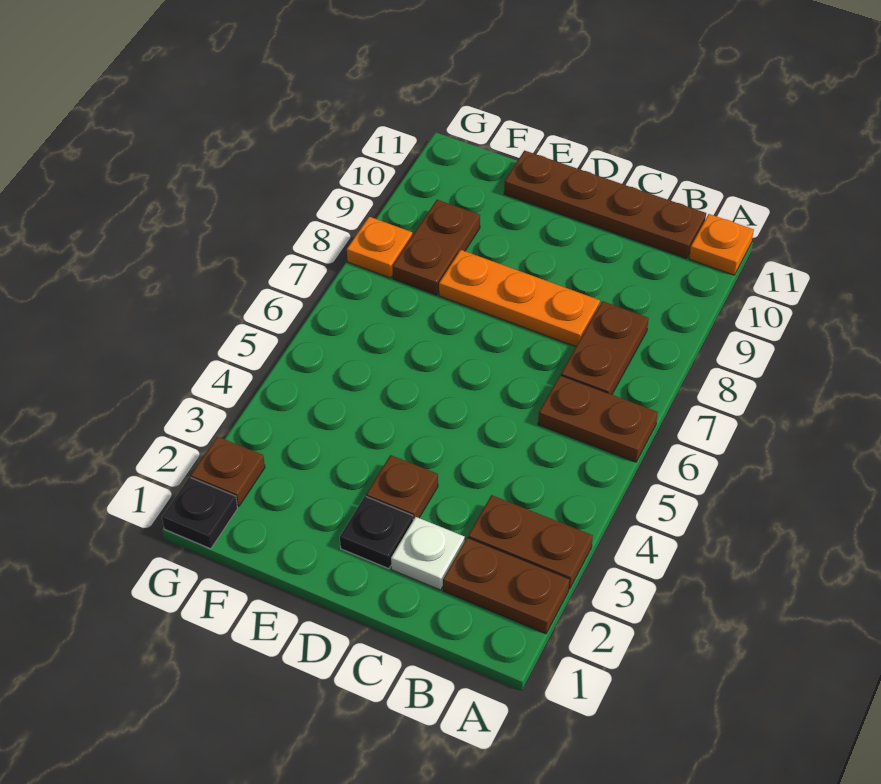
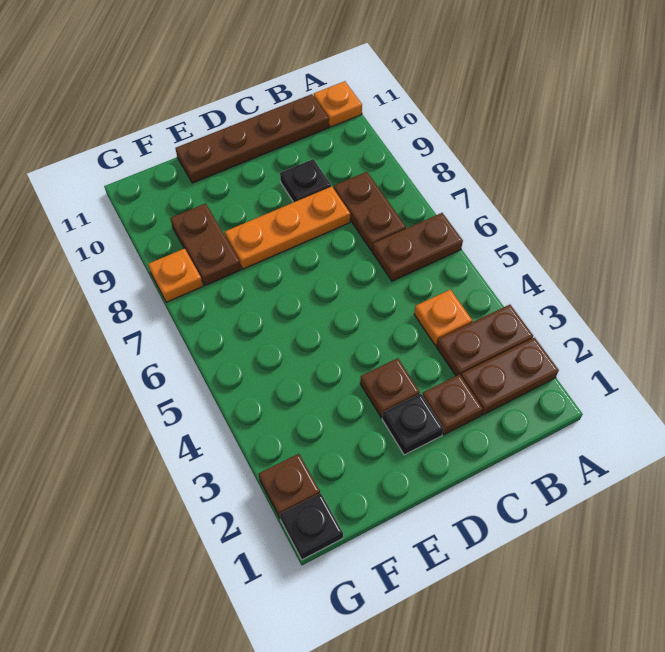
none -> orange 1x1 plate [414,289,472,345]
white 1x1 plate [391,517,465,590] -> brown 1x1 plate [422,374,483,435]
none -> black 1x1 plate [280,159,331,202]

